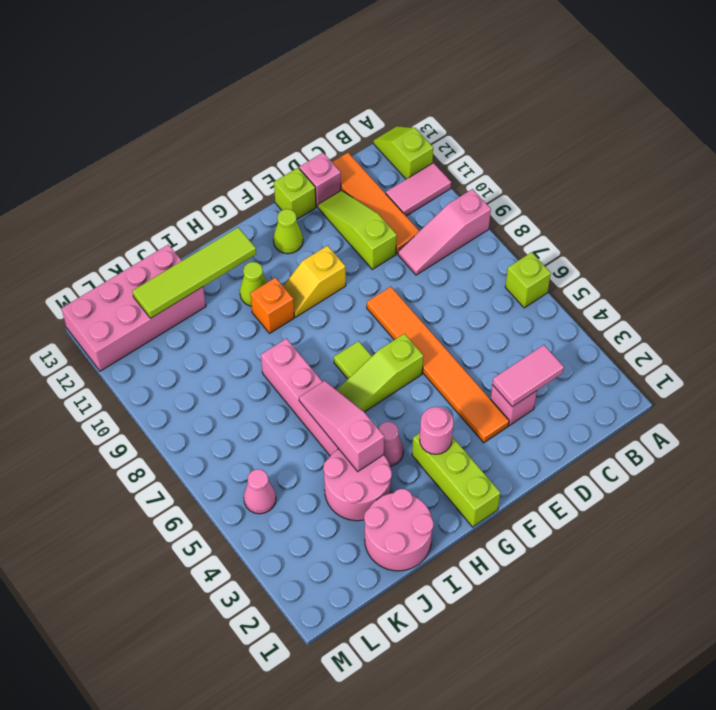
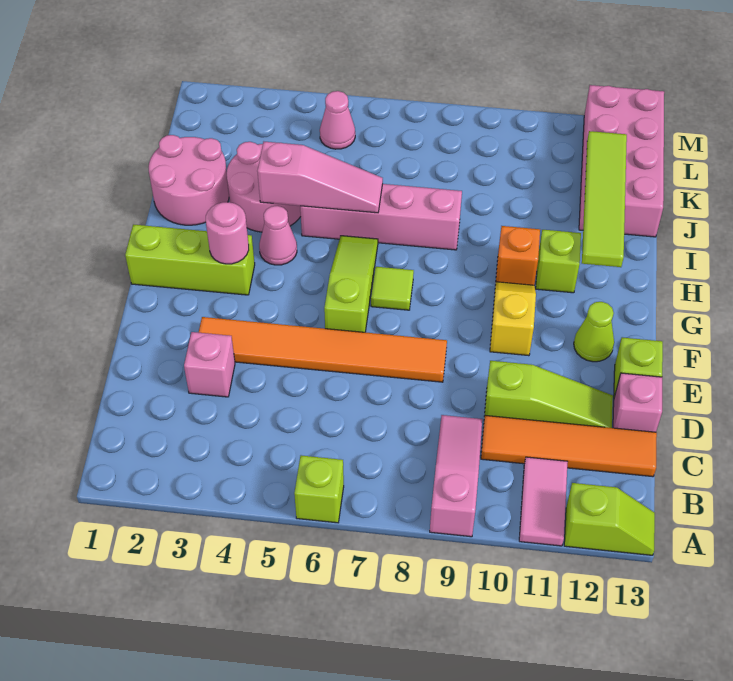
pink 1x2 tile [492,345,564,407] -> none
lime 1x1 cone [240,262,267,306] -> lime 1x1 brick [536,230,581,293]

